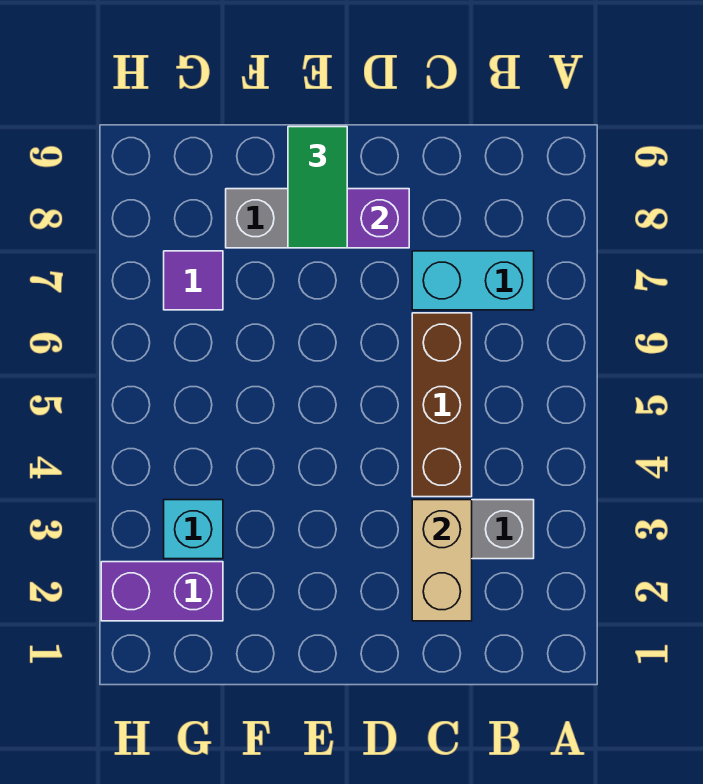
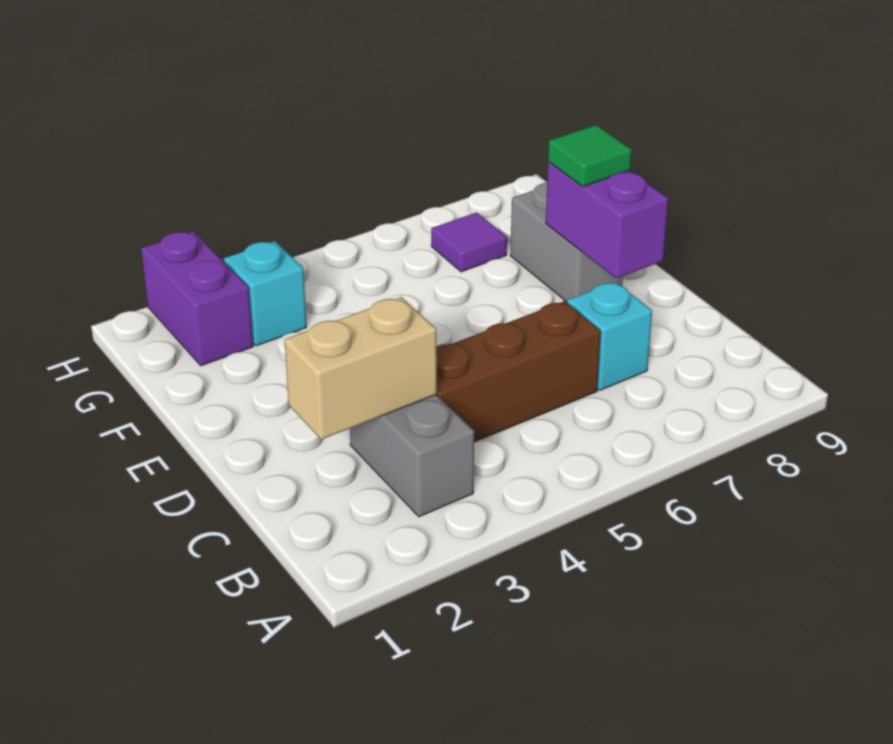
cyan 1x2 brick [412,251,534,310] -> cyan 1x1 brick [567,282,652,390]
green 1x2 tile [288,127,347,248] -> green 1x1 tile [548,125,631,187]

